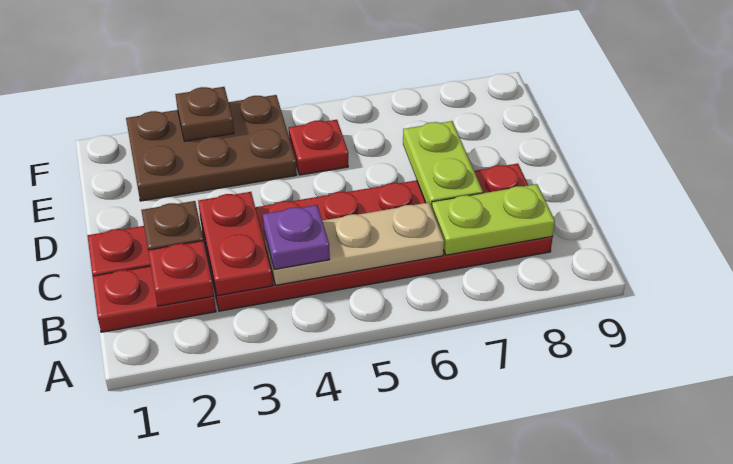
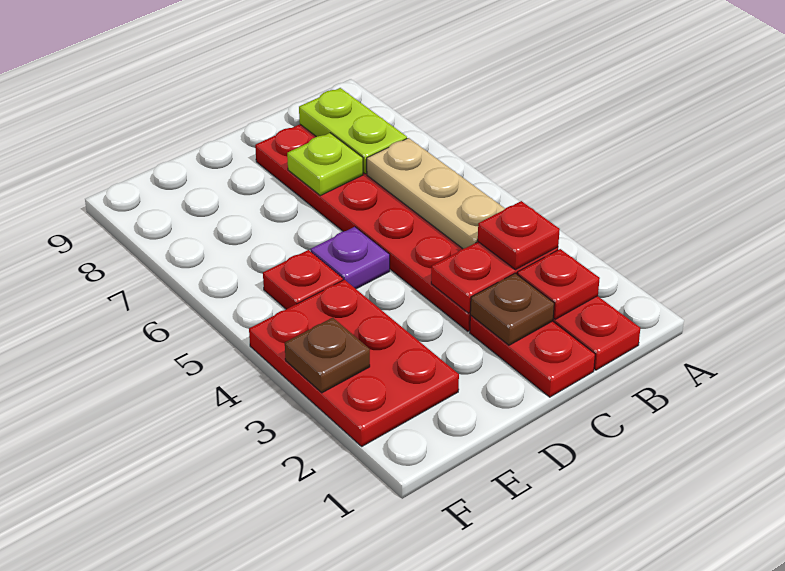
none -> red 1x1 plate [478,201,560,270]
purple 1x1 plate [263,205,330,269] -> purple 1x1 plate moved to [311,227,390,289]
lime 1x2 plate [403,121,483,208] -> lime 1x1 plate [287,133,363,196]
brown 2x3 plate [126,95,297,201] -> red 2x3 plate [249,280,459,446]

